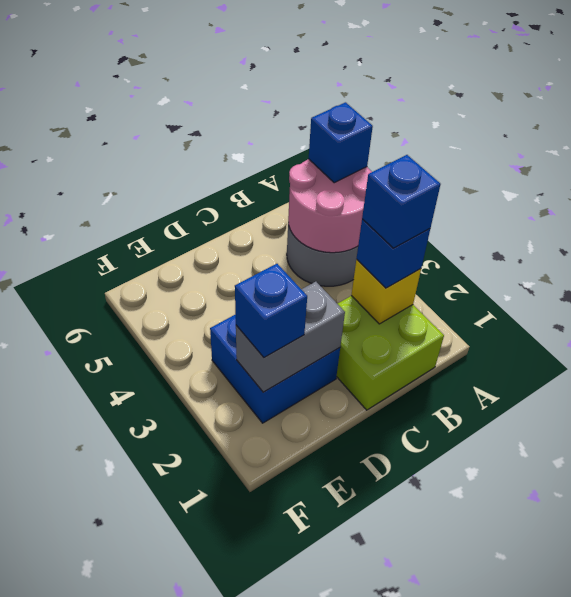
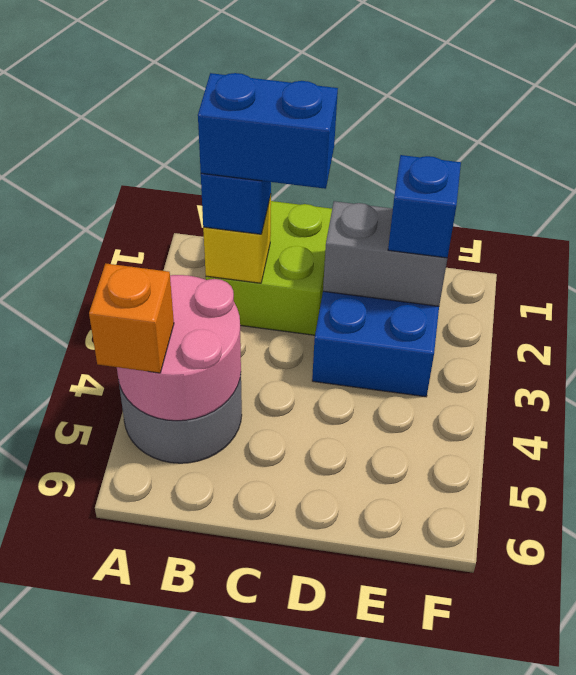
blue 1x1 brick [309,102,373,183] -> orange 1x1 brick [89,263,174,373]
blue 1x1 brick [362,155,441,248] -> blue 1x2 brick [198,73,338,189]

